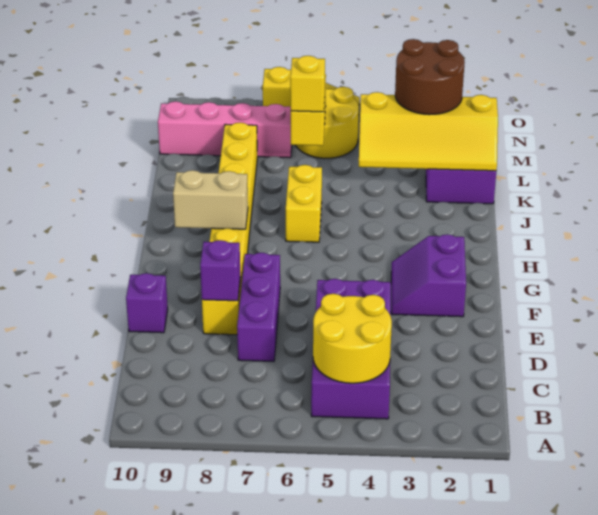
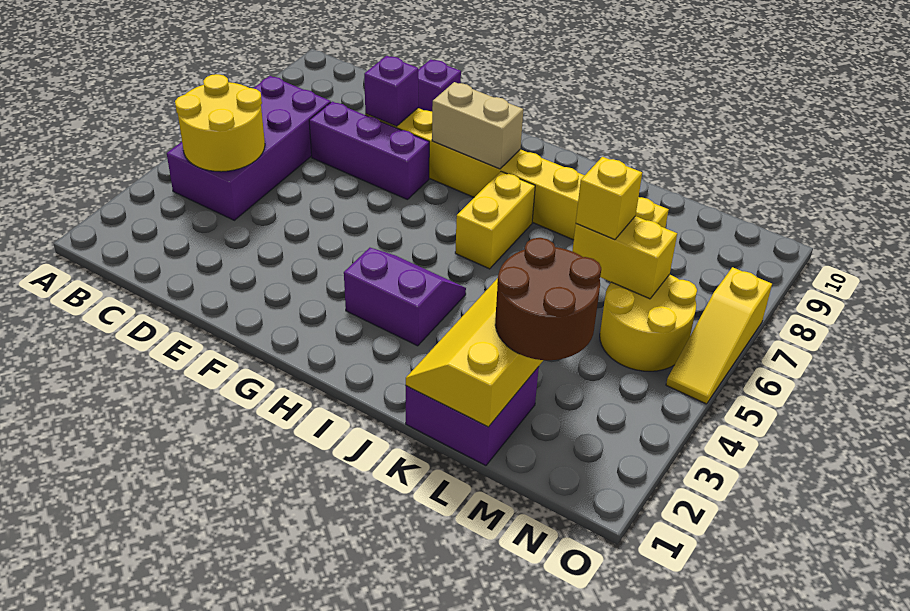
purple 2x4 brick [311,279,391,419] -> purple 2x4 brick turned to [167,76,331,220]
purple 2x2 slope [391,234,466,317] -> purple 2x2 slope moved to [344,248,466,346]
tan 1x2 brick [173,170,248,229] -> tan 1x2 brick turned to [432,82,523,169]
yellow 1x2 brick [286,165,322,242] -> yellow 1x2 brick turned to [455,172,535,269]
pink 1x4 brick [158,101,292,158] -> none

